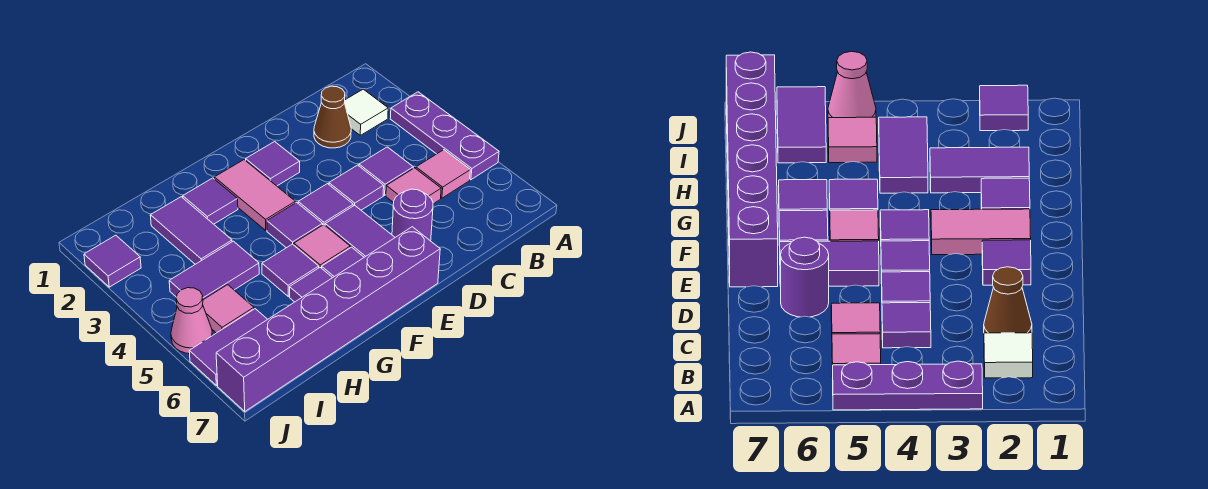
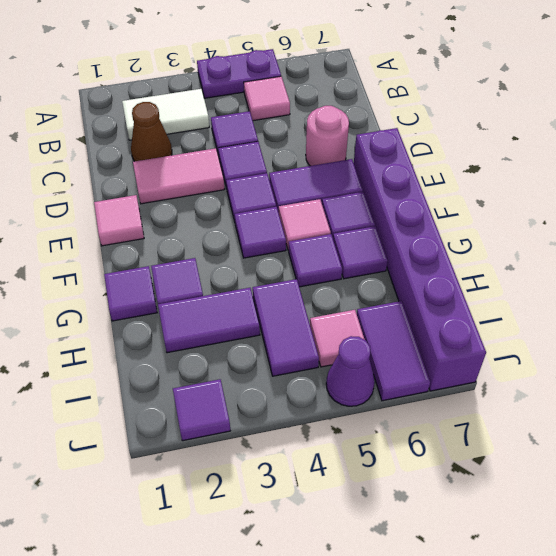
purple 1x3 plate [390,92,499,180] -> purple 1x2 plate [197,49,281,98]
white 1x1 tile [345,89,388,135] -> white 1x2 tile [122,89,209,140]
pink 1x1 tile [386,168,441,204] -> pink 1x1 tile moved to [94,195,144,246]
purple 1x1 round brick [392,189,433,241] -> pink 1x1 round brick [306,106,349,166]
purple 1x1 tile [246,142,300,186] -> purple 1x1 tile moved to [104,266,157,321]
pink 1x2 tile [214,160,295,230] -> pink 1x2 tile moved to [133,148,224,204]
pink 1x1 cone [171,288,212,354] -> purple 1x1 cone [326,336,375,406]

